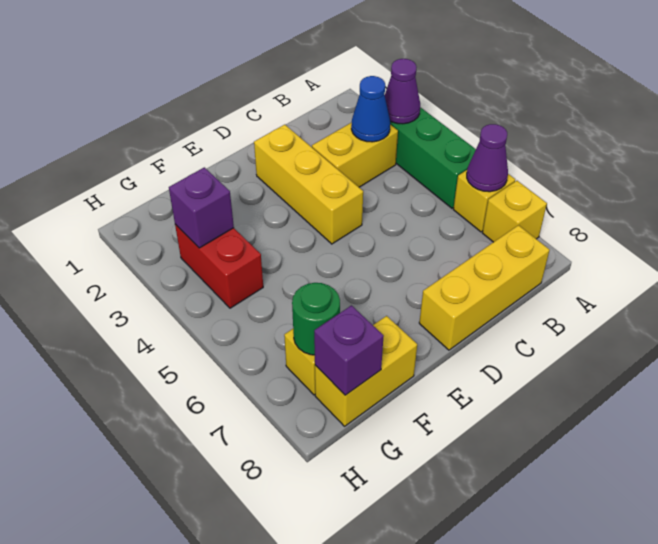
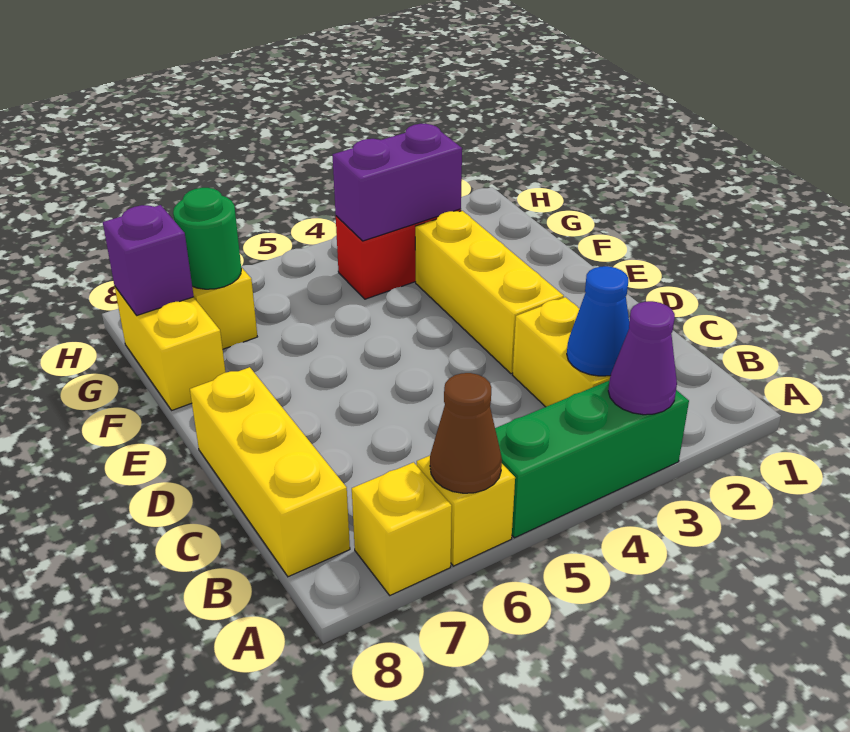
purple 1x1 cone [467,124,508,192] -> brown 1x1 cone [430,373,502,493]
yellow 1x3 brick [254,125,363,244] -> yellow 1x3 brick turned to [415,211,564,374]
purple 1x1 brick [169,167,234,248] -> purple 1x2 brick [333,124,462,241]

